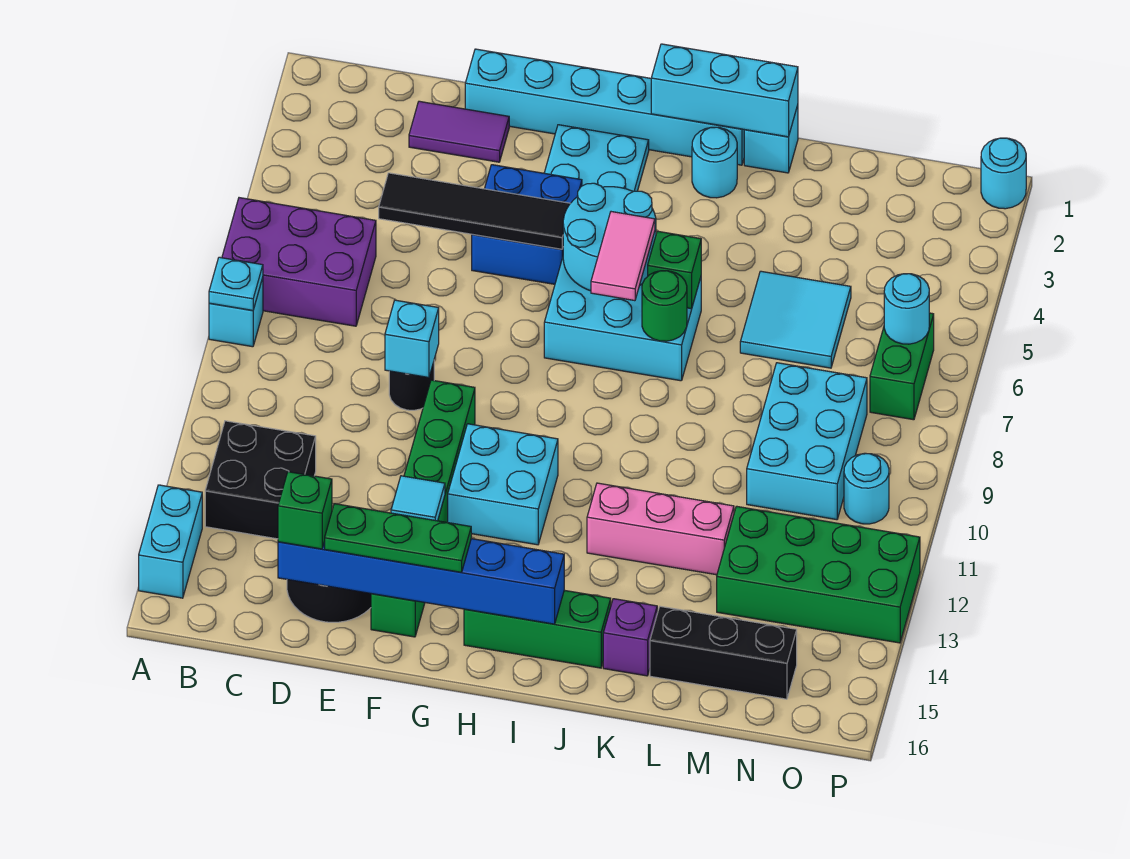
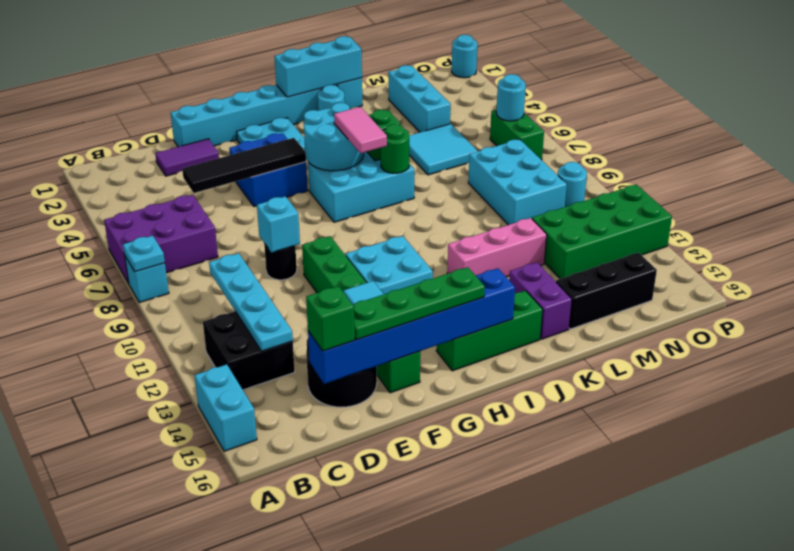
none -> cyan 1x4 plate [209,253,293,351]
green 1x3 plate [325,504,471,572] -> green 1x4 plate [353,267,485,340]
purple 1x1 brick [603,599,657,676] -> purple 1x2 brick [509,262,572,339]
none -> cyan 1x3 brick [388,65,451,132]

